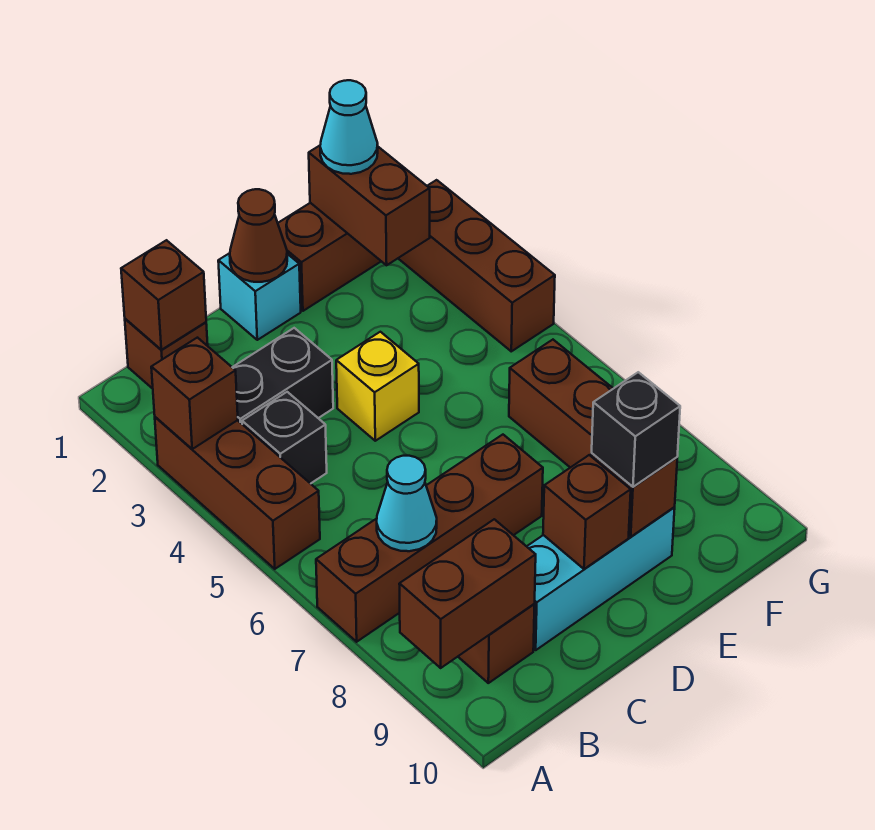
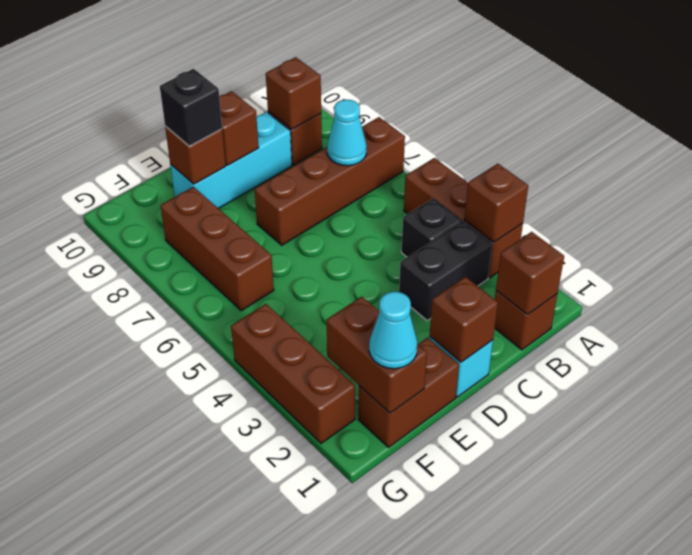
brown 1x2 brick [399,519,536,668] -> brown 1x1 brick [266,57,321,129]
brown 1x1 cone [230,189,287,282] -> brown 1x1 brick [430,277,498,362]
yellow 1x1 brick [336,332,419,441] -> none

